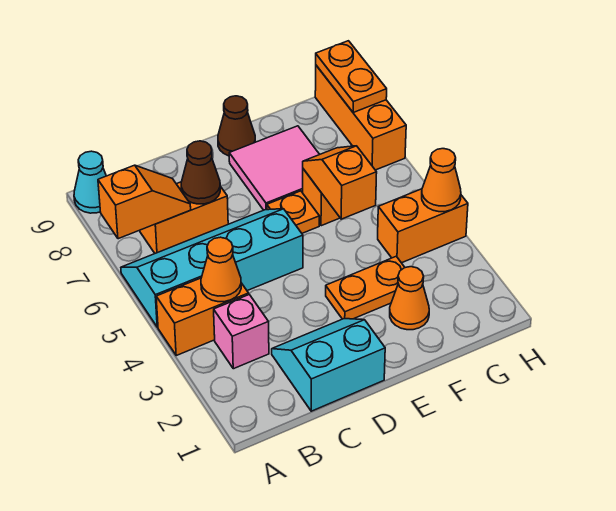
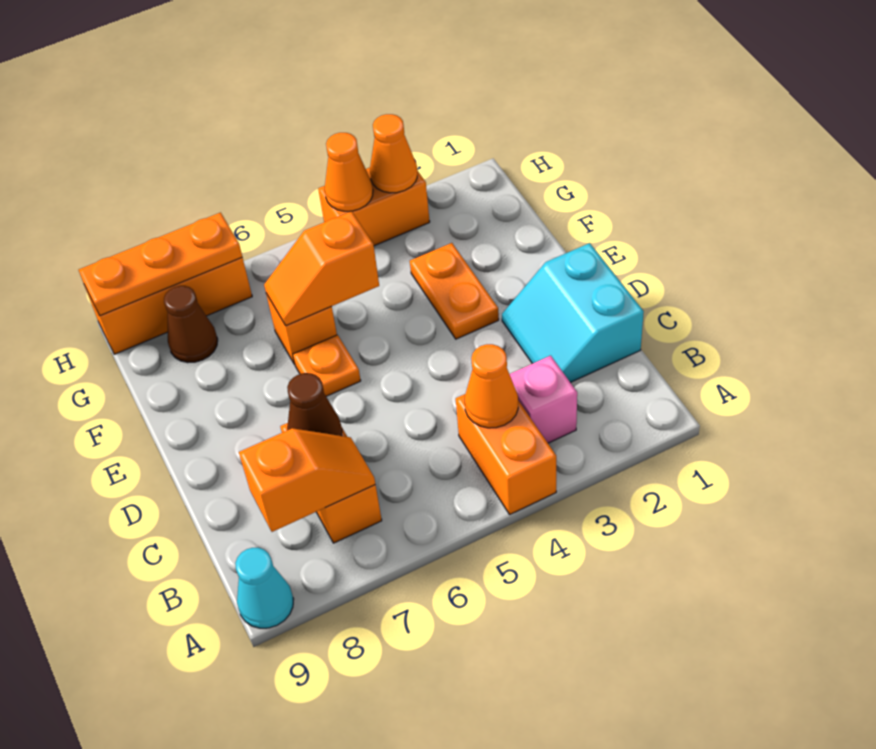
cyan 2x4 slope [121,209,303,327] -> none
orange 1x2 slope [98,165,191,239] -> orange 1x2 slope turned to [239,428,375,532]
pink 2x2 tile [229,126,320,210] -> none
brown 1x1 cone [218,96,255,156] -> brown 1x1 cone moved to [164,286,218,363]
orange 1x1 cone [390,267,429,330] -> orange 1x1 cone moved to [370,114,417,193]
orange 1x2 brick [378,189,468,263] -> orange 1x2 brick turned to [318,167,430,246]
orange 1x2 plate [316,41,387,113] -> orange 1x3 plate [79,213,242,316]

